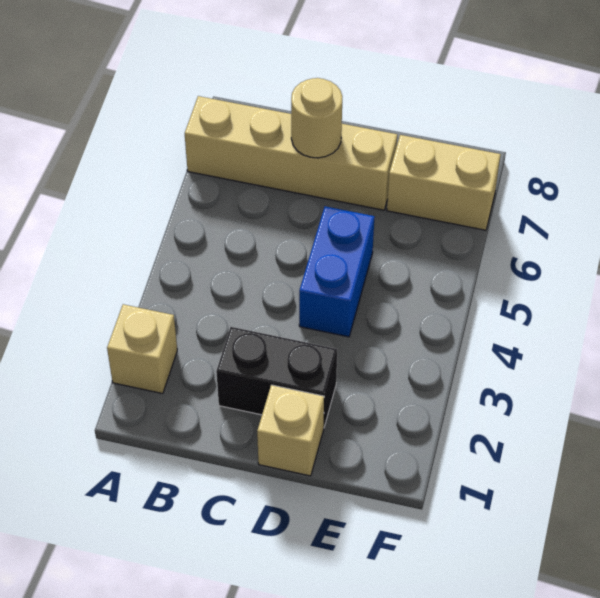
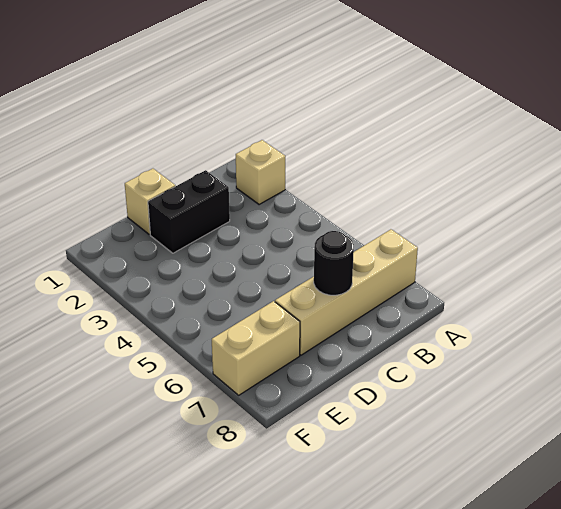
tan 1x1 round brick [291,78,342,158] -> black 1x1 round brick [314,231,354,295]
blue 1x2 brick [299,206,375,337] -> none

